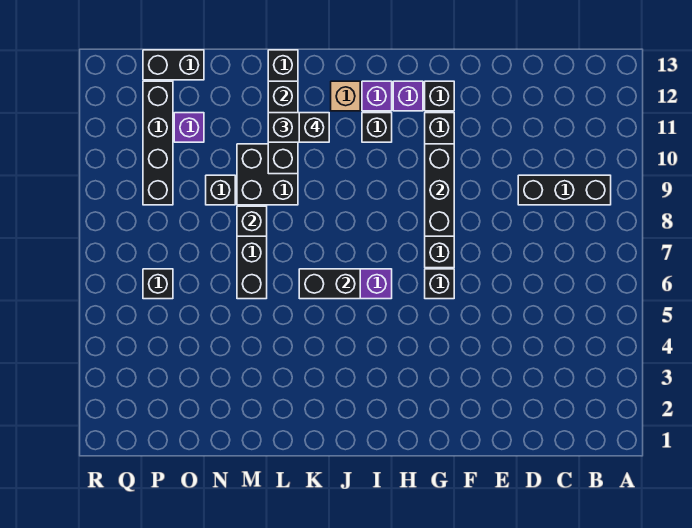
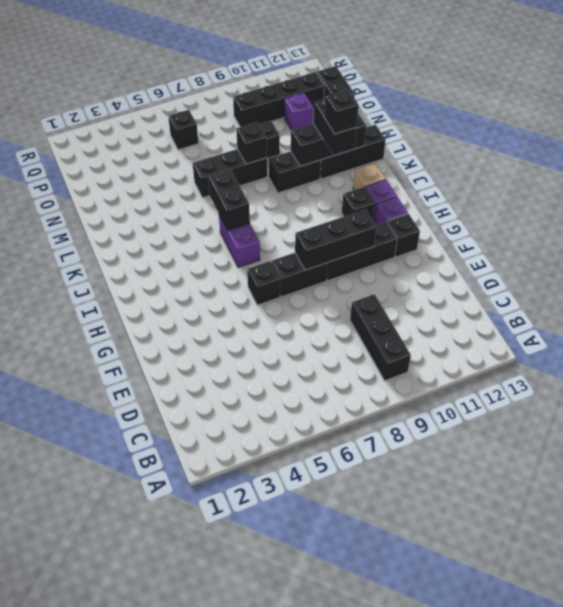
black 2x2 brick [237,144,298,205] -> black 1x2 brick [269,151,321,193]

